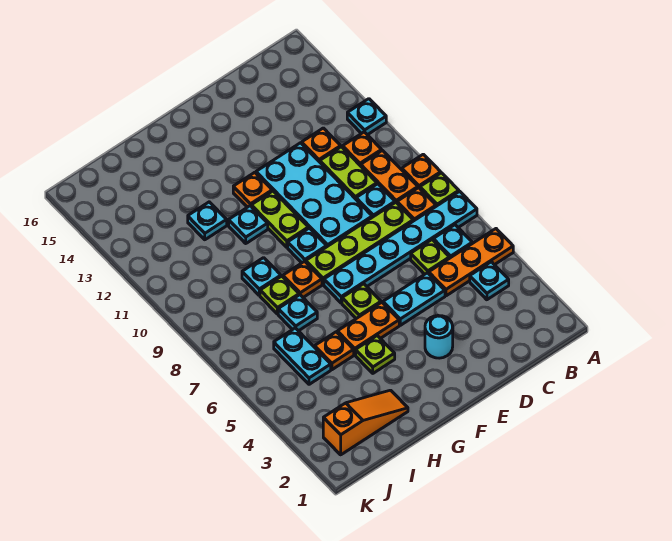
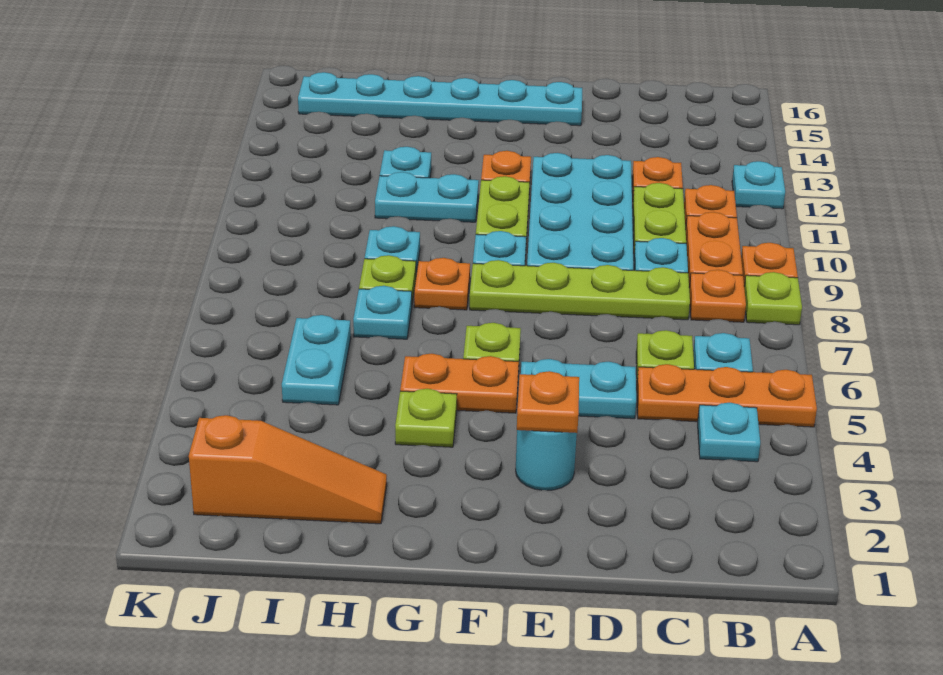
cyan 1x6 plate [324,191,477,303] -> cyan 1x6 plate moved to [298,72,582,126]
cyan 1x1 plate [229,206,268,243] -> cyan 1x2 plate [375,172,479,222]
orange 1x1 plate [315,332,354,370] -> orange 1x1 plate moved to [517,371,579,433]

